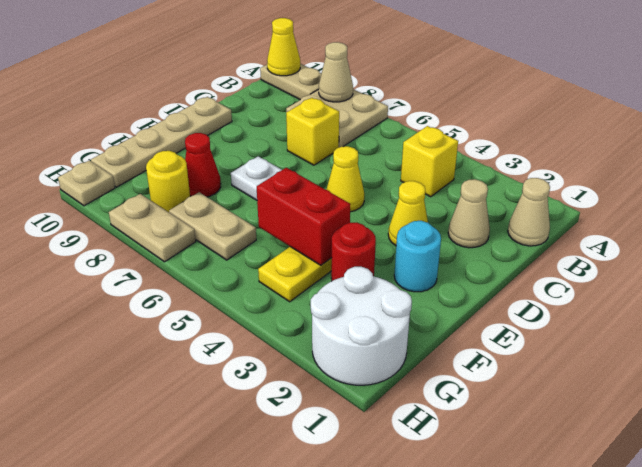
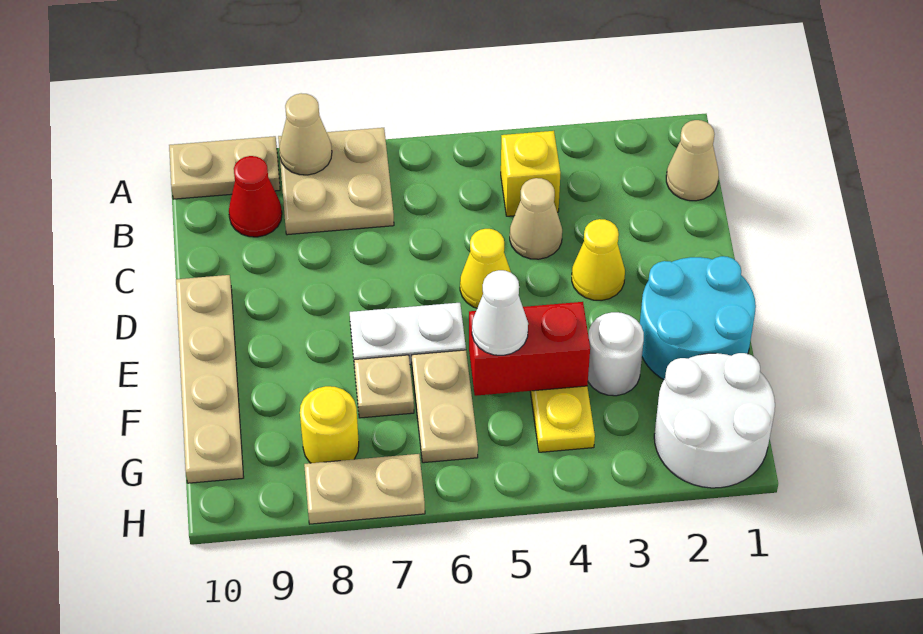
yellow 1x1 cone [267,18,300,76] -> none
tan 1x1 cone [448,179,490,248] -> tan 1x1 cone moved to [510,178,562,259]
yellow 1x1 brick [286,98,339,165] -> none
cyan 1x1 round brick [394,221,441,292] -> cyan 2x2 round brick [640,256,756,380]
red 1x1 round brick [331,222,376,281] -> white 1x1 round brick [588,312,644,396]
none -> white 1x1 cone [472,270,528,355]
red 1x1 cone [185,133,221,197] -> red 1x1 cone moved to [229,156,282,237]
tan 1x2 plate [169,192,256,260] -> tan 1x2 plate turned to [412,350,478,463]
tan 1x1 plate [58,160,115,206] -> tan 1x1 plate moved to [354,355,414,418]

